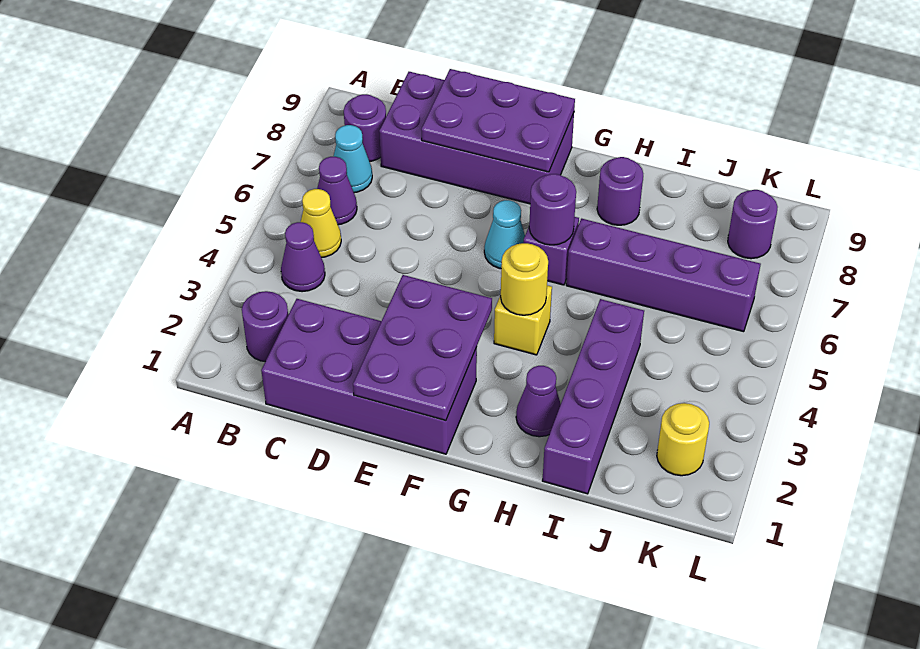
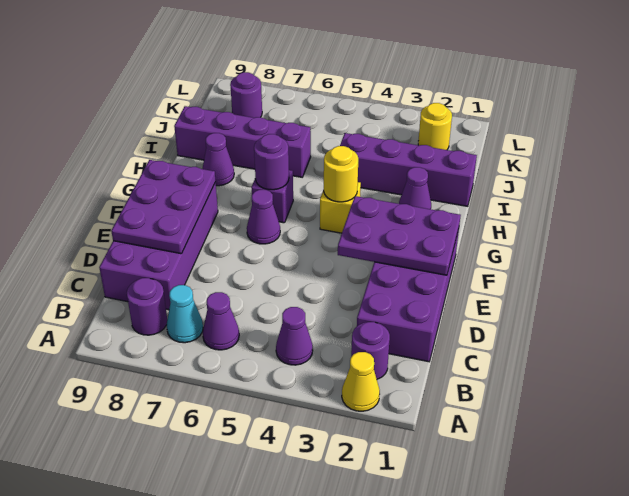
yellow 1x1 cone [301,189,341,258] -> yellow 1x1 cone moved to [342,352,380,411]
cyan 1x1 cone [484,200,525,269] -> purple 1x1 cone [247,190,280,244]
purple 1x4 brick [566,219,761,332] -> purple 1x4 brick turned to [174,106,311,177]
purple 1x1 round brick [597,157,643,225] -> purple 1x1 cone [202,133,234,186]

